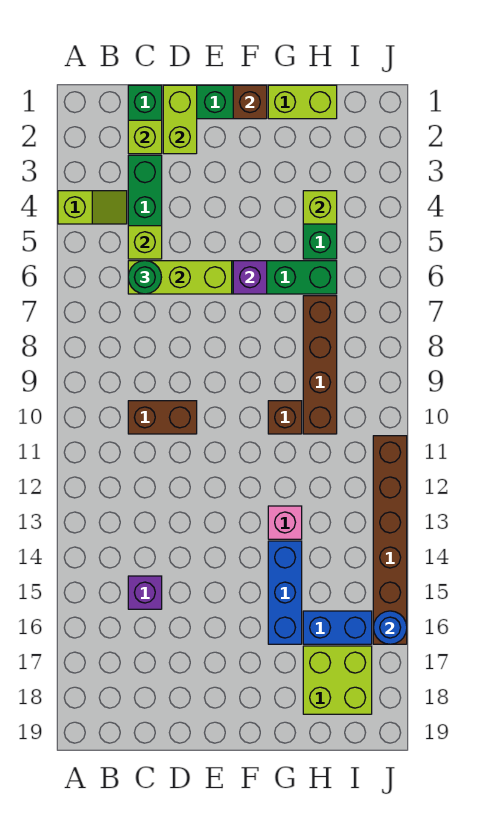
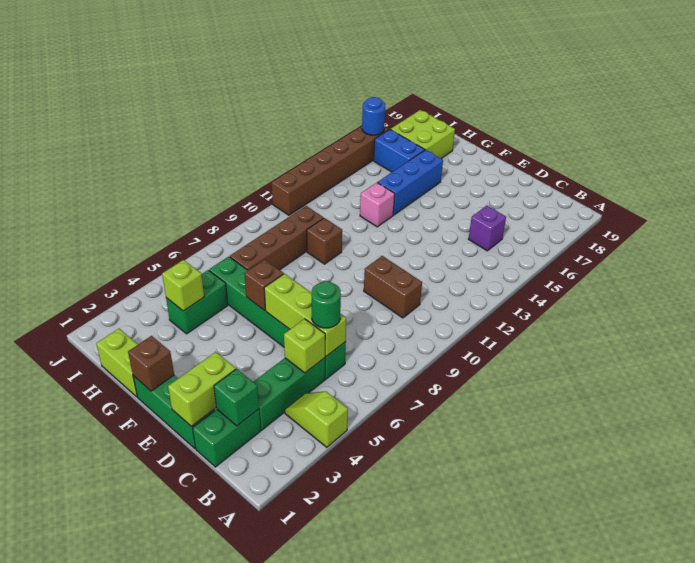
lime 1x1 brick [128,120,162,154] -> green 1x1 brick [214,369,259,426]
purple 1x1 brick [233,261,267,294] -> brown 1x1 brick [244,259,284,310]

